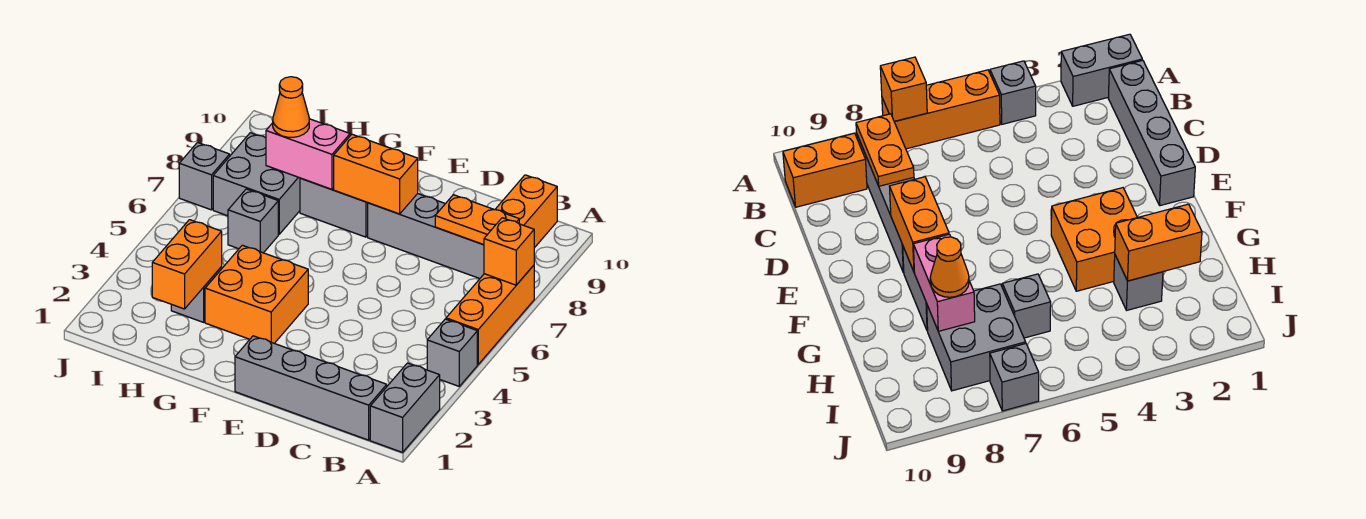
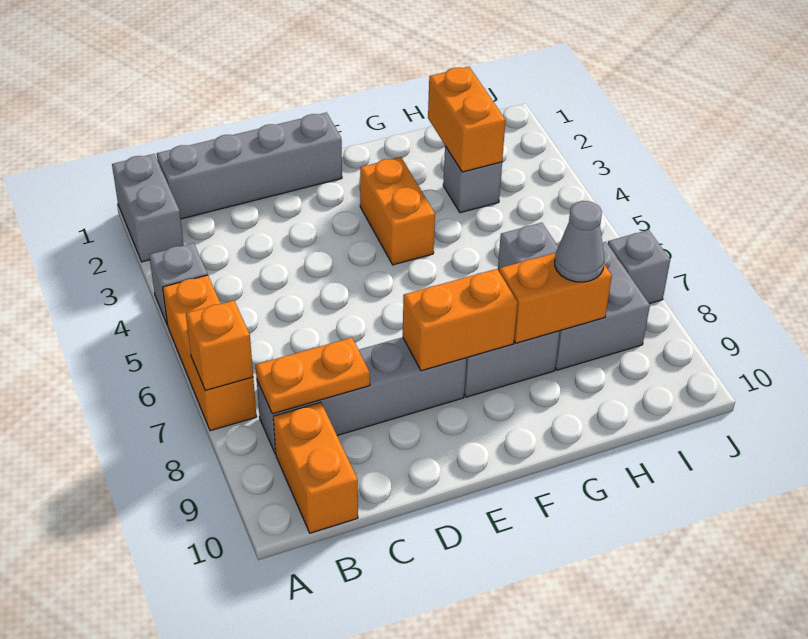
orange 2x2 brick [205,245,308,343] -> orange 1x2 brick [360,157,435,265]
pink 1x2 brick [266,119,350,189] -> orange 1x2 brick [499,253,612,343]
orange 1x1 cone [273,77,309,137] -> grey 1x1 cone [555,201,604,282]

